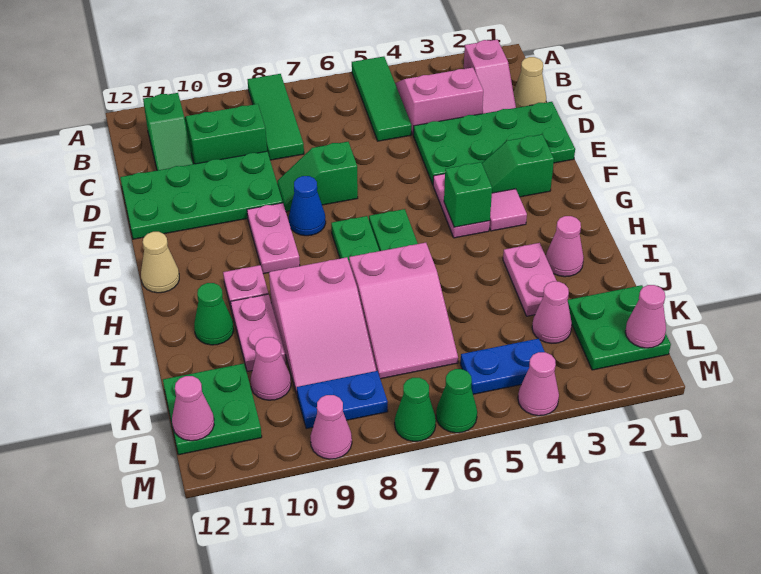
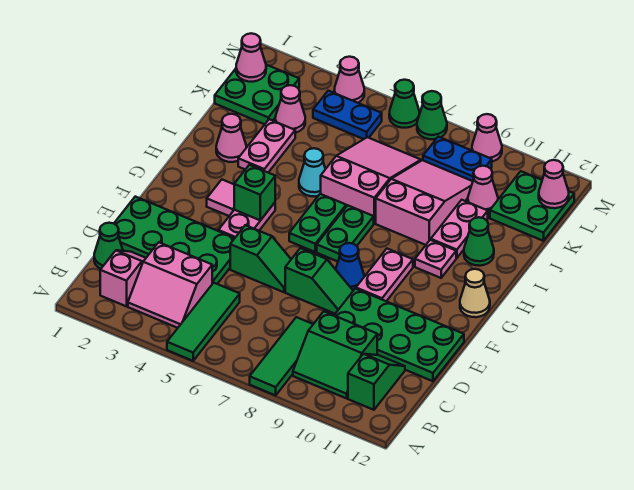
tan 1x1 cone [513,57,546,108] -> green 1x1 cone [94,223,123,269]
green 1x2 slope [482,134,554,197] -> green 1x2 slope moved to [230,225,291,292]
none -> cyan 1x1 cone [299,148,325,197]

